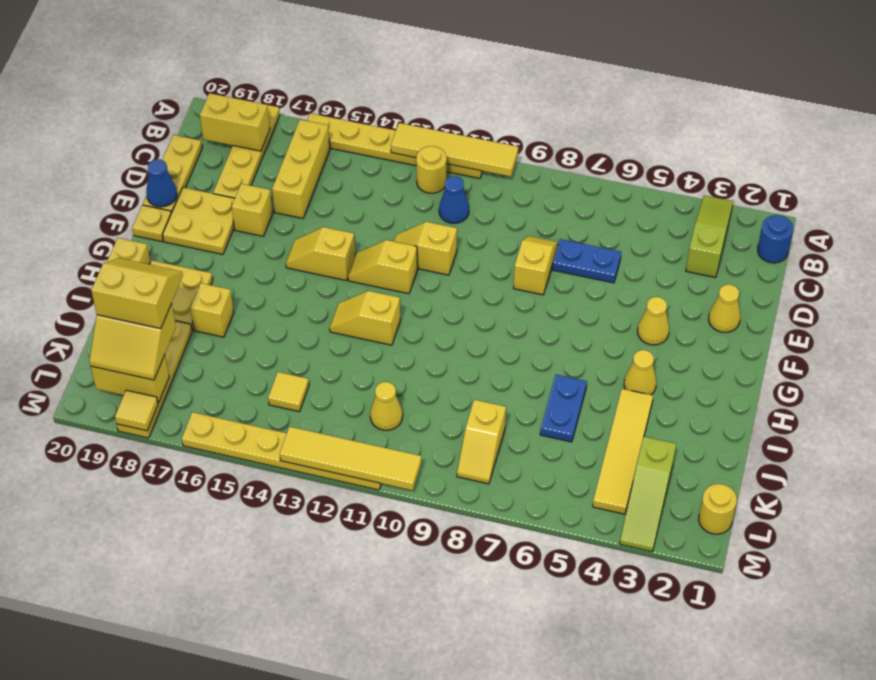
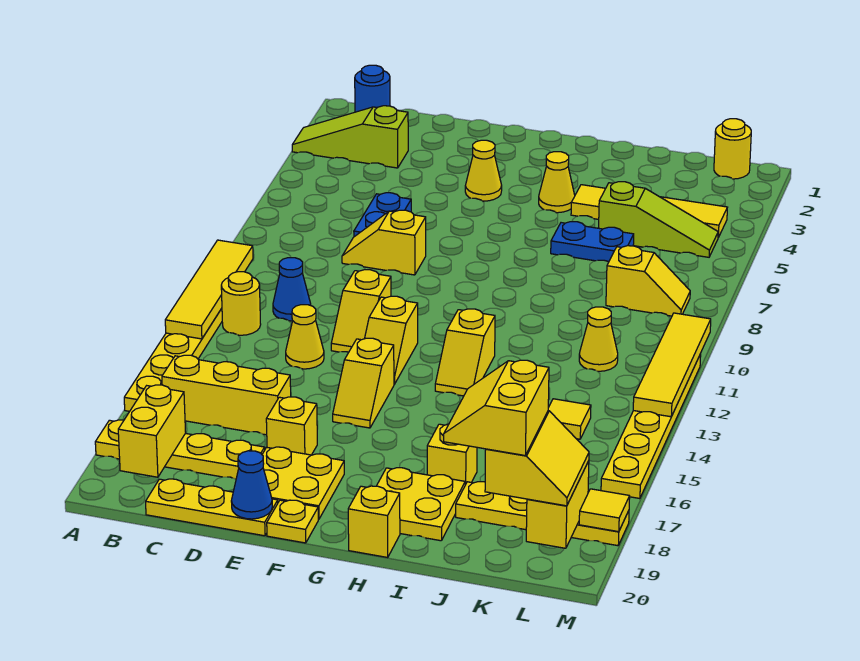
yellow 1x1 cone [709,285,740,332] -> yellow 1x1 cone moved to [286,305,324,369]
lime 1x3 slope [620,437,676,552] -> lime 1x3 slope moved to [599,182,718,257]

